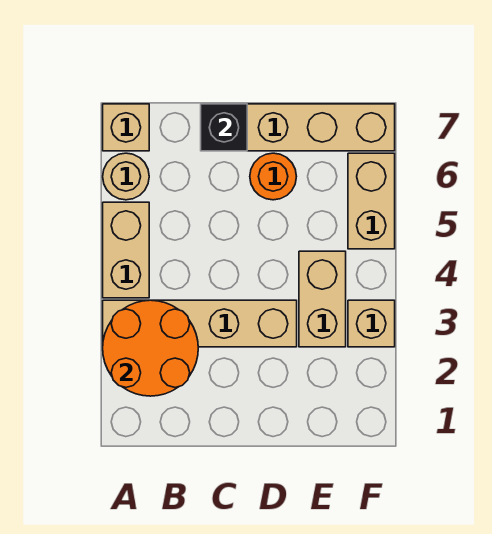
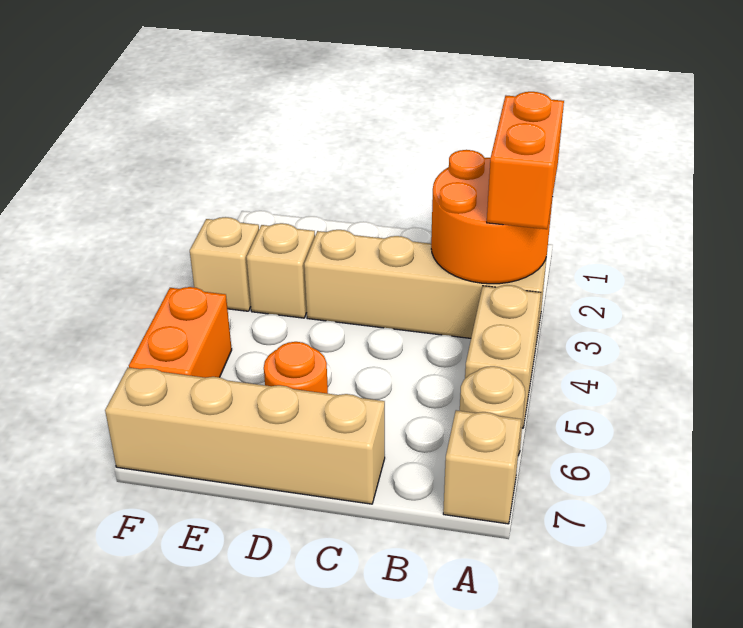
none -> orange 1x2 brick [487,92,564,229]
black 1x1 brick [201,104,247,151] -> none
tan 1x2 brick [299,251,346,347] -> tan 1x1 brick [247,223,315,318]
tan 1x2 brick [348,153,395,249] -> orange 1x2 brick [129,287,232,378]

